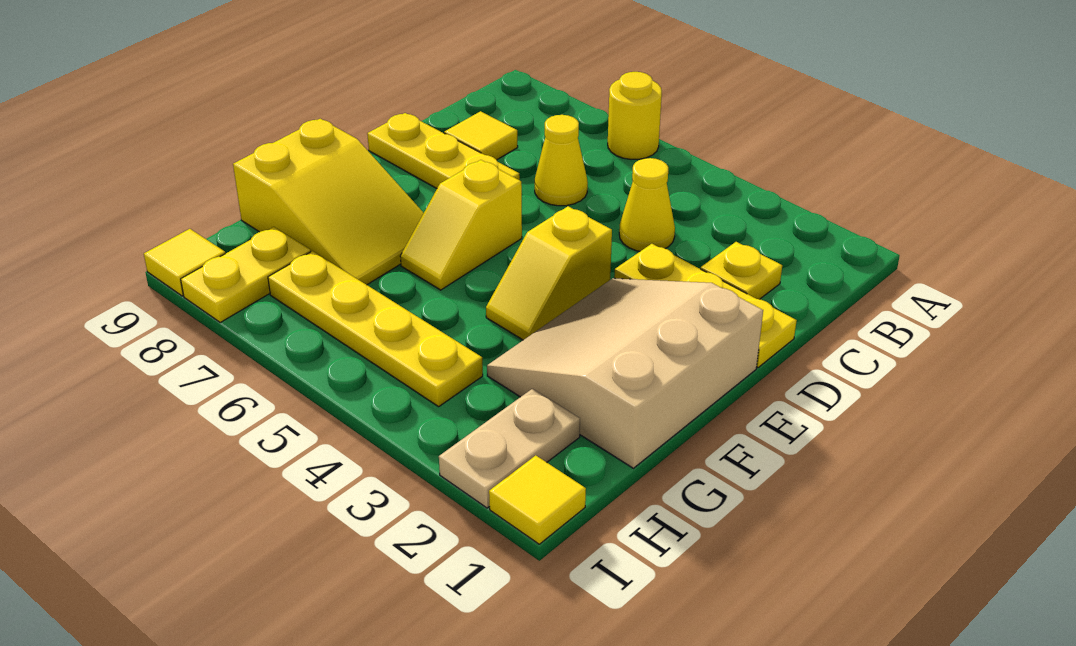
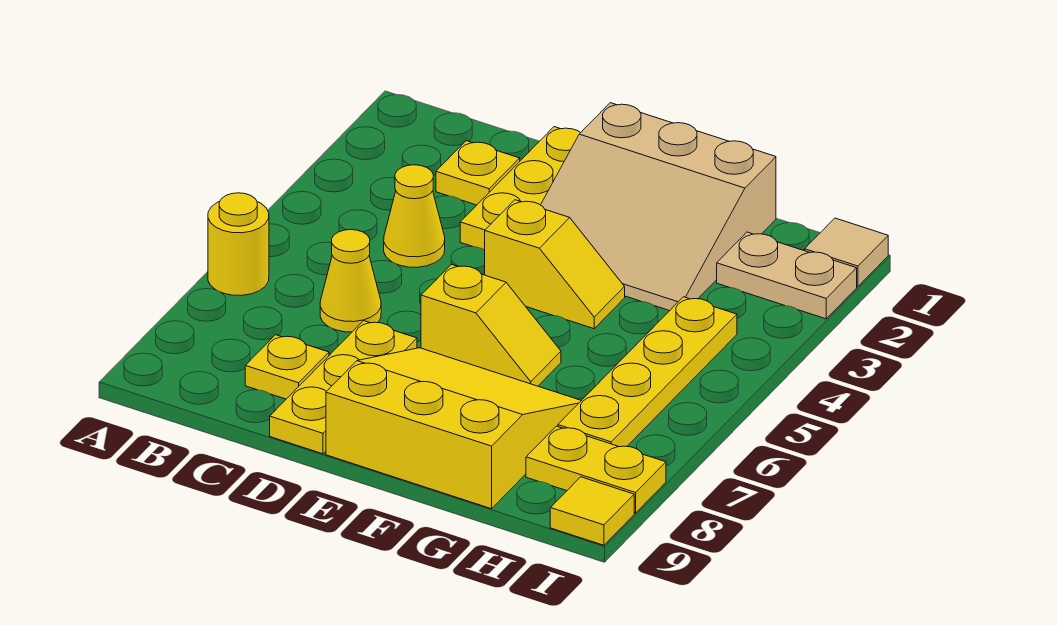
yellow 1x1 tile [444,111,518,160] -> yellow 1x1 plate [245,335,329,399]
yellow 2x3 slope [233,119,424,285] -> yellow 3x3 slope [326,348,581,509]
yellow 1x1 tile [489,455,586,544] -> tan 1x1 tile [805,218,888,286]

